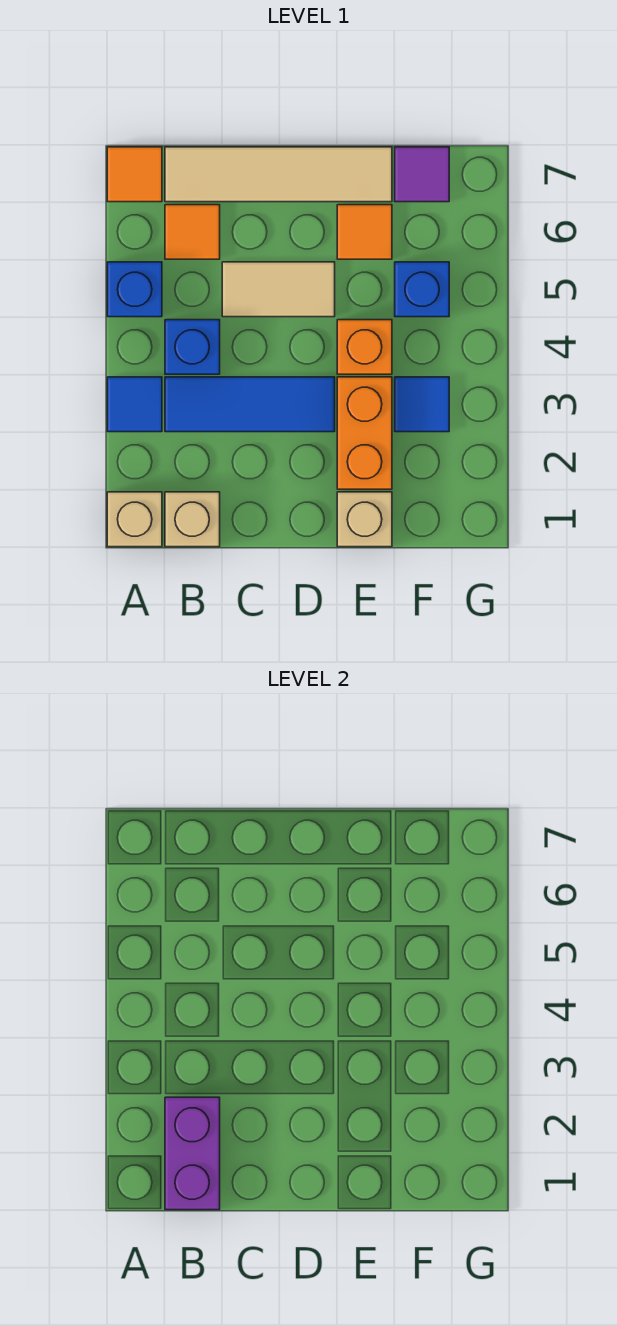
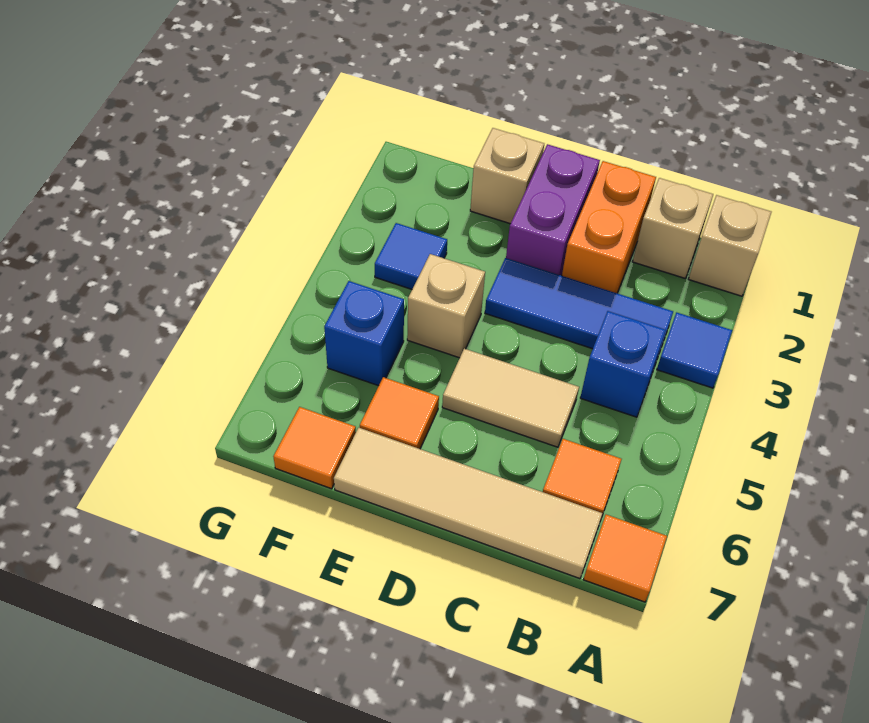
blue 1x1 brick [107,262,162,317] -> none
purple 1x2 brick [165,1097,220,1210] -> purple 1x2 brick moved to [506,144,600,276]
orange 1x2 brick [337,377,392,489] -> orange 1x2 brick moved to [562,161,656,293]
orange 1x1 brick [337,320,392,374] -> tan 1x1 brick [407,254,485,358]
purple 1x1 tile [395,147,449,202] -> orange 1x1 tile [273,407,356,489]

